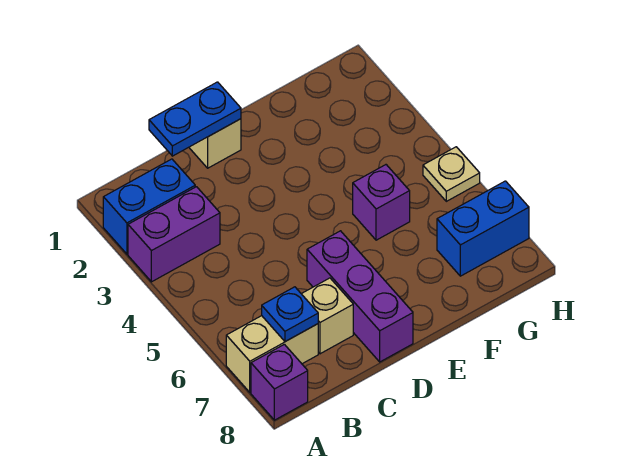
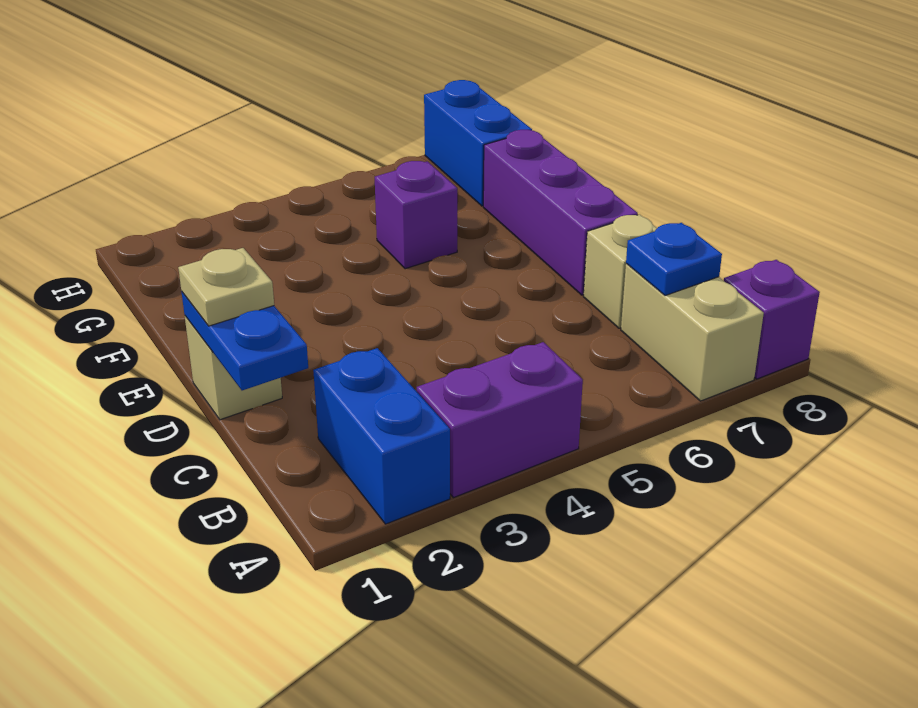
purple 1x2 brick [128,187,220,282] -> purple 1x2 brick turned to [417,342,583,498]
purple 1x3 brick [307,231,413,362] -> purple 1x3 brick turned to [483,130,638,295]
tan 1x1 plate [423,147,480,201] -> tan 1x1 plate moved to [178,248,274,326]

